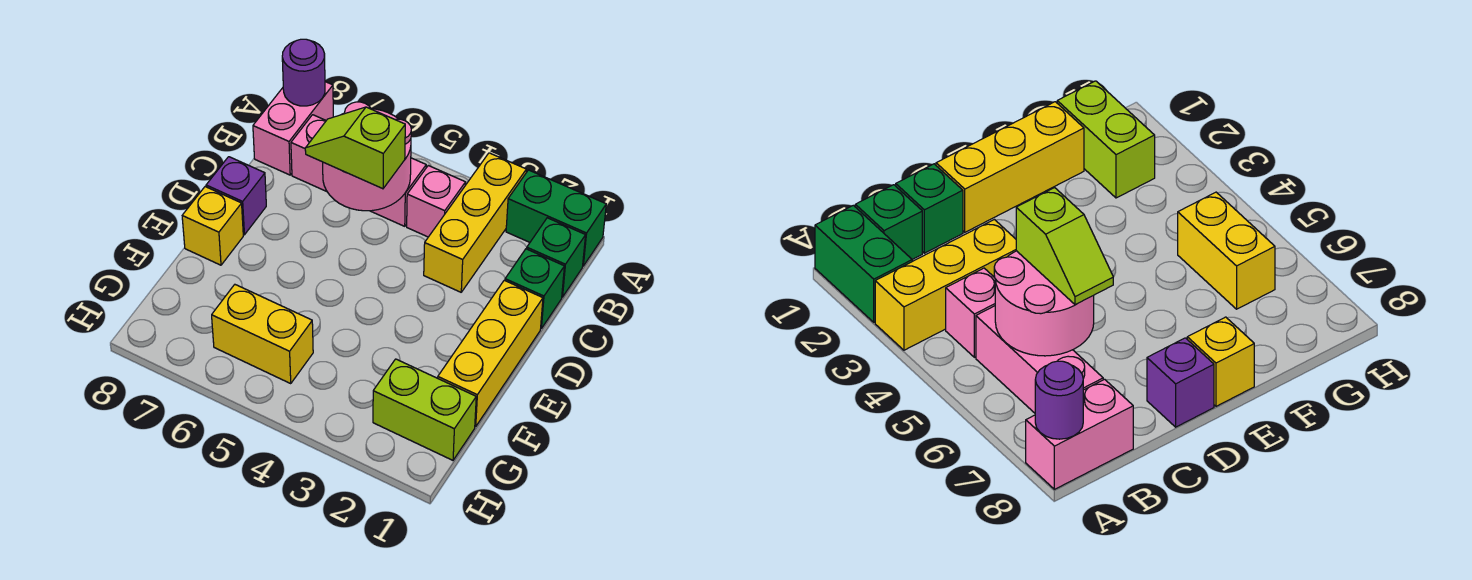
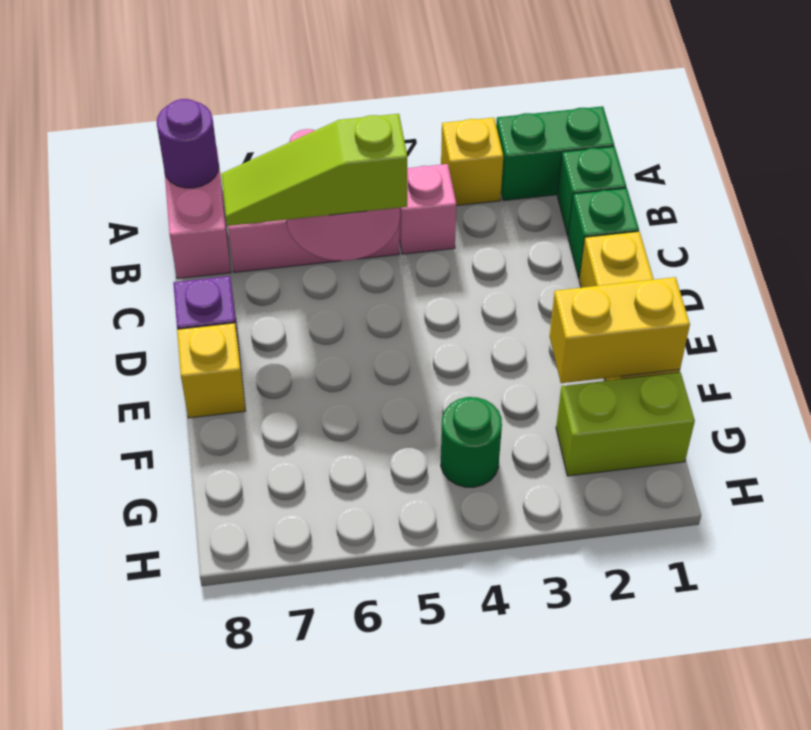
yellow 1x3 brick [424,153,526,292] -> yellow 1x1 brick [441,118,503,206]
lime 1x2 slope [305,107,405,189] -> lime 1x3 slope [221,114,407,226]
none -> green 1x1 round brick [441,397,502,487]
yellow 1x2 brick [212,285,313,383] -> yellow 1x2 brick moved to [550,277,690,383]

